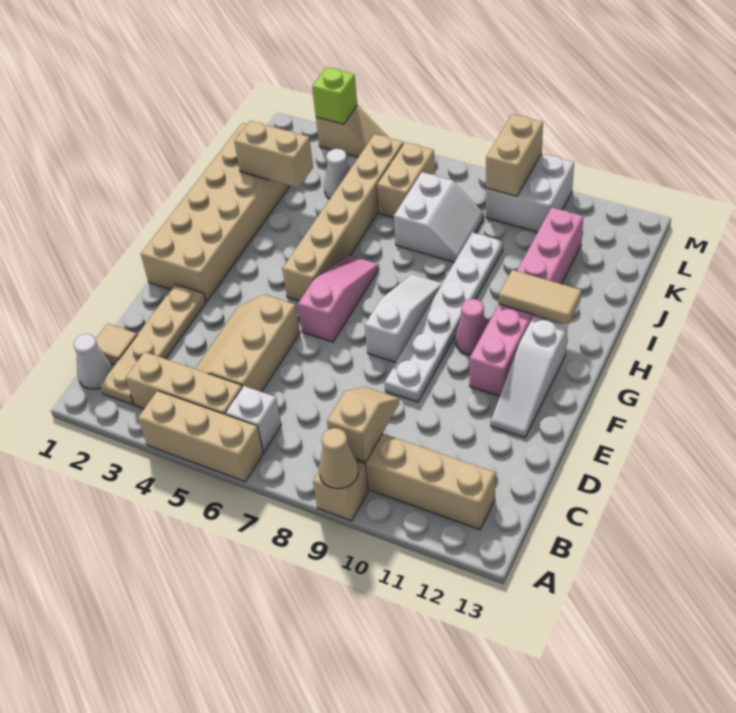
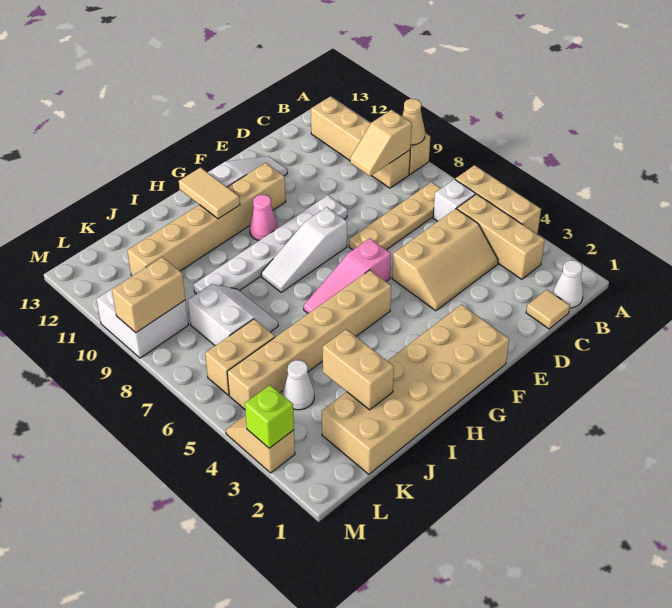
tan 1x4 plate [100,284,206,405] -> tan 1x4 plate moved to [349,182,441,250]
pink 1x6 brick [469,207,583,396] -> tan 1x6 brick [127,163,286,276]
white 2x2 slope [394,172,484,262] -> white 2x2 slope turned to [188,284,278,346]

